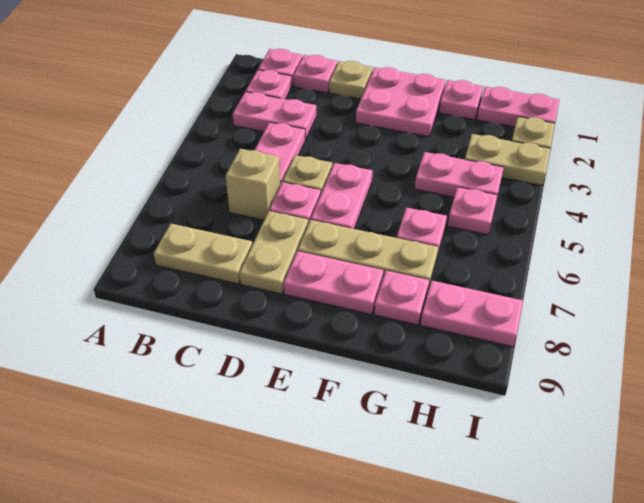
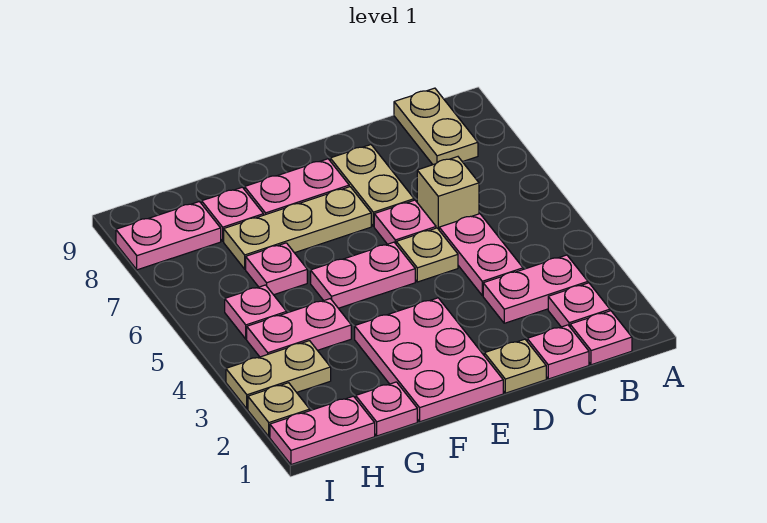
tan 1x2 plate [154,224,252,284] -> tan 1x2 plate turned to [394,88,478,165]
pink 2x2 plate [356,67,446,137] -> pink 2x3 plate [355,298,503,422]
pink 1x2 plate [311,163,373,229] -> pink 1x2 plate turned to [311,242,415,308]

